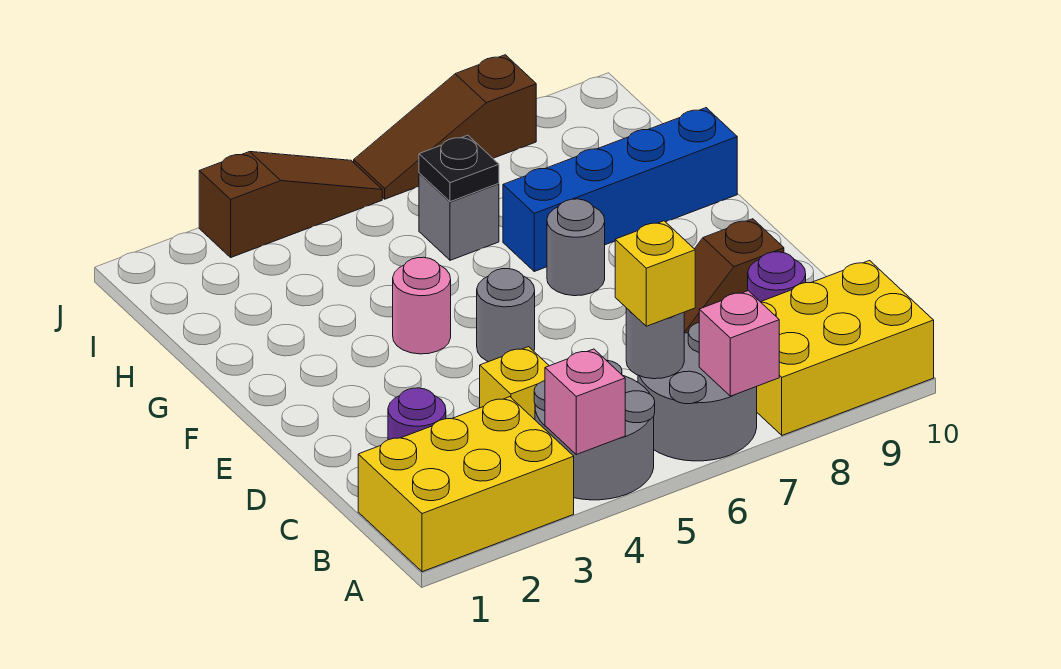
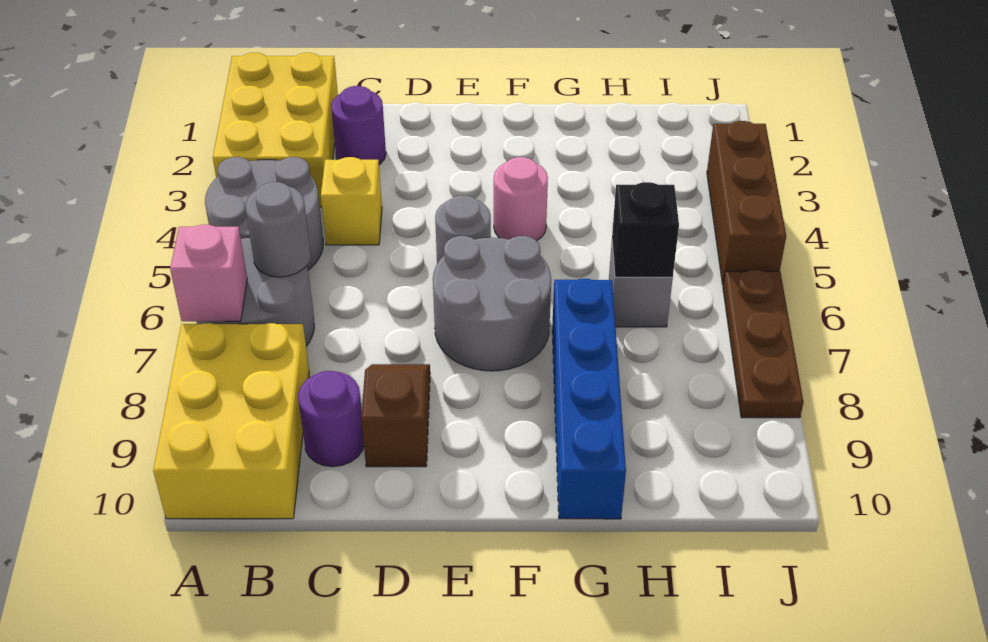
pink 1x1 brick [545,349,625,455] -> none
yellow 1x1 brick [615,221,695,326] -> none
grey 1x1 round brick [547,199,605,296] -> grey 2x2 round brick [433,236,551,371]
black 1x1 plate [419,135,499,202] -> black 1x1 brick [612,182,679,277]
brown 1x3 slope [199,152,382,257] -> brown 1x3 brick [707,121,786,284]
brown 1x3 slope [354,55,536,199] -> brown 1x3 plate [723,270,803,418]

